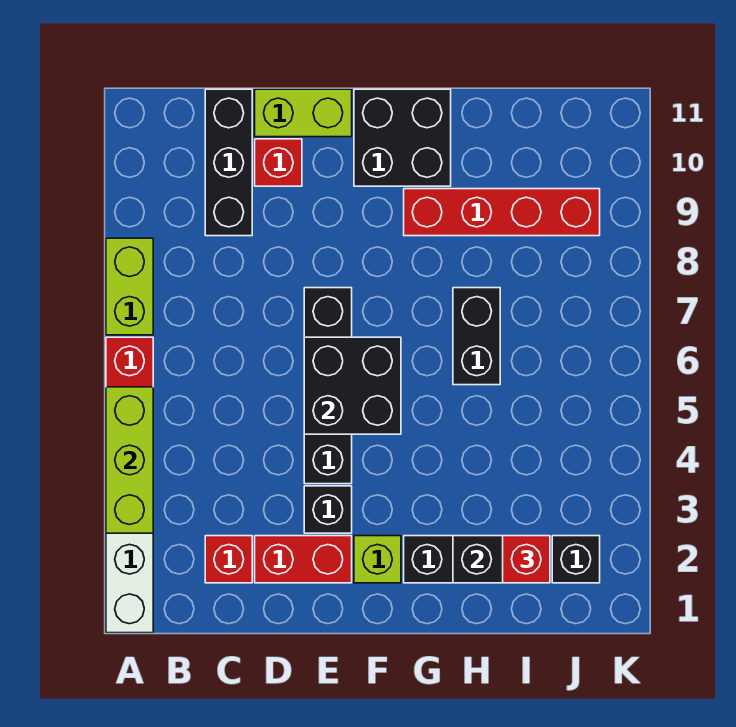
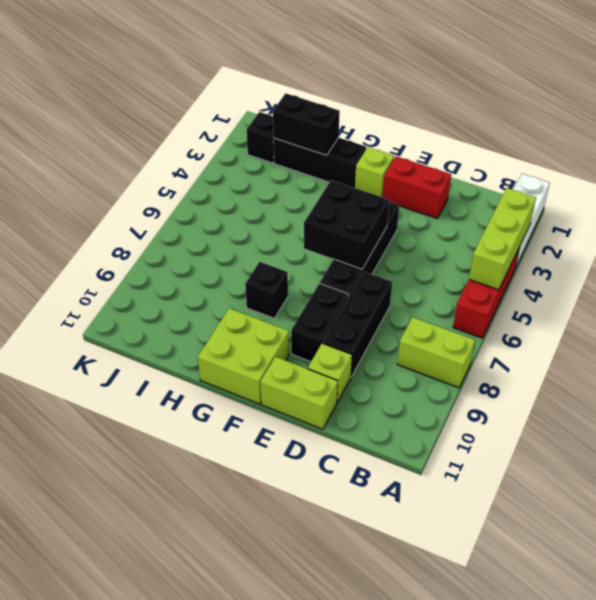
lime 1x2 brick [106,238,153,335] -> lime 1x2 brick turned to [397,317,475,388]
red 1x1 brick [205,536,252,583] -> none
black 1x3 brick [205,89,252,236] -> black 1x3 brick moved to [322,271,392,377]
red 1x1 brick [255,139,302,186] -> lime 1x1 brick [308,343,352,403]
black 1x1 brick [304,486,352,533] -> black 1x1 brick moved to [245,262,288,318]
black 2x2 brick [354,89,451,186] -> lime 2x2 brick [198,308,289,404]
red 1x4 brick [404,189,600,236] -> none
black 1x2 brick [453,288,500,385] -> black 1x2 brick moved to [291,283,348,362]
red 1x1 brick [503,536,550,583] -> none

